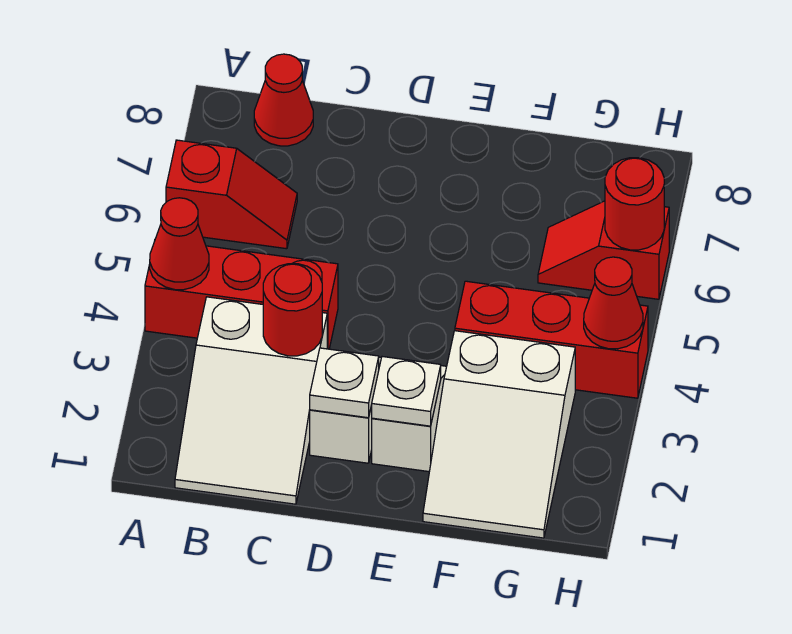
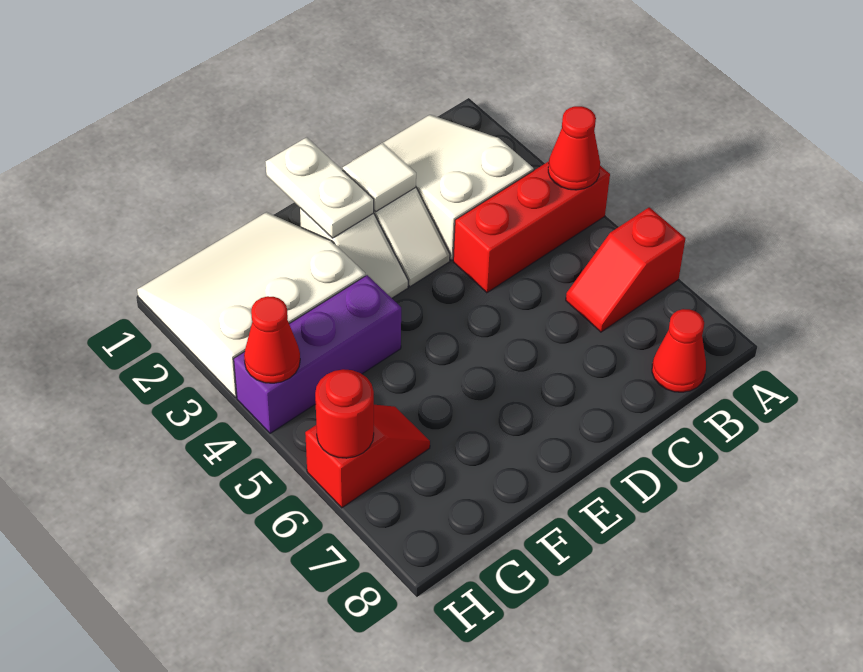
red 1x1 round brick [263,264,322,356] -> none
white 1x1 plate [310,348,379,418] -> white 1x1 tile [343,143,416,211]
white 1x1 plate [372,357,441,426] -> white 1x2 plate [266,137,374,238]
white 2x3 slope [423,331,575,538] -> white 3x3 slope [137,212,365,398]
red 1x3 brick [455,281,648,398] -> purple 1x3 brick [234,275,401,433]

